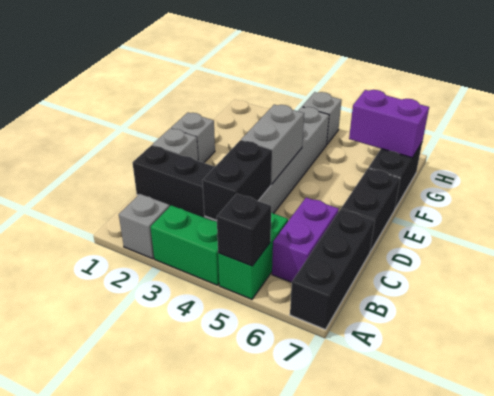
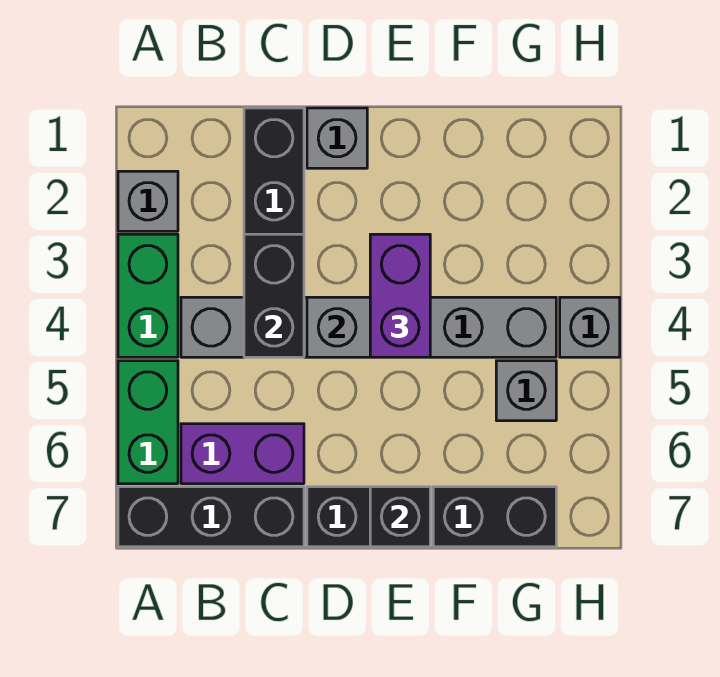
green 1x2 brick [218,212,288,299] -> green 1x2 brick turned to [118,361,178,484]
black 1x1 brick [217,194,272,266] -> black 1x1 brick moved to [370,487,430,547]
black 1x2 brick [202,140,272,220] -> black 1x2 brick turned to [244,234,304,357]
grey 1x1 brick [171,113,215,163] -> grey 1x1 brick moved to [496,361,556,421]
purple 1x2 brick [349,90,429,158] -> purple 1x2 brick moved to [370,234,430,357]

